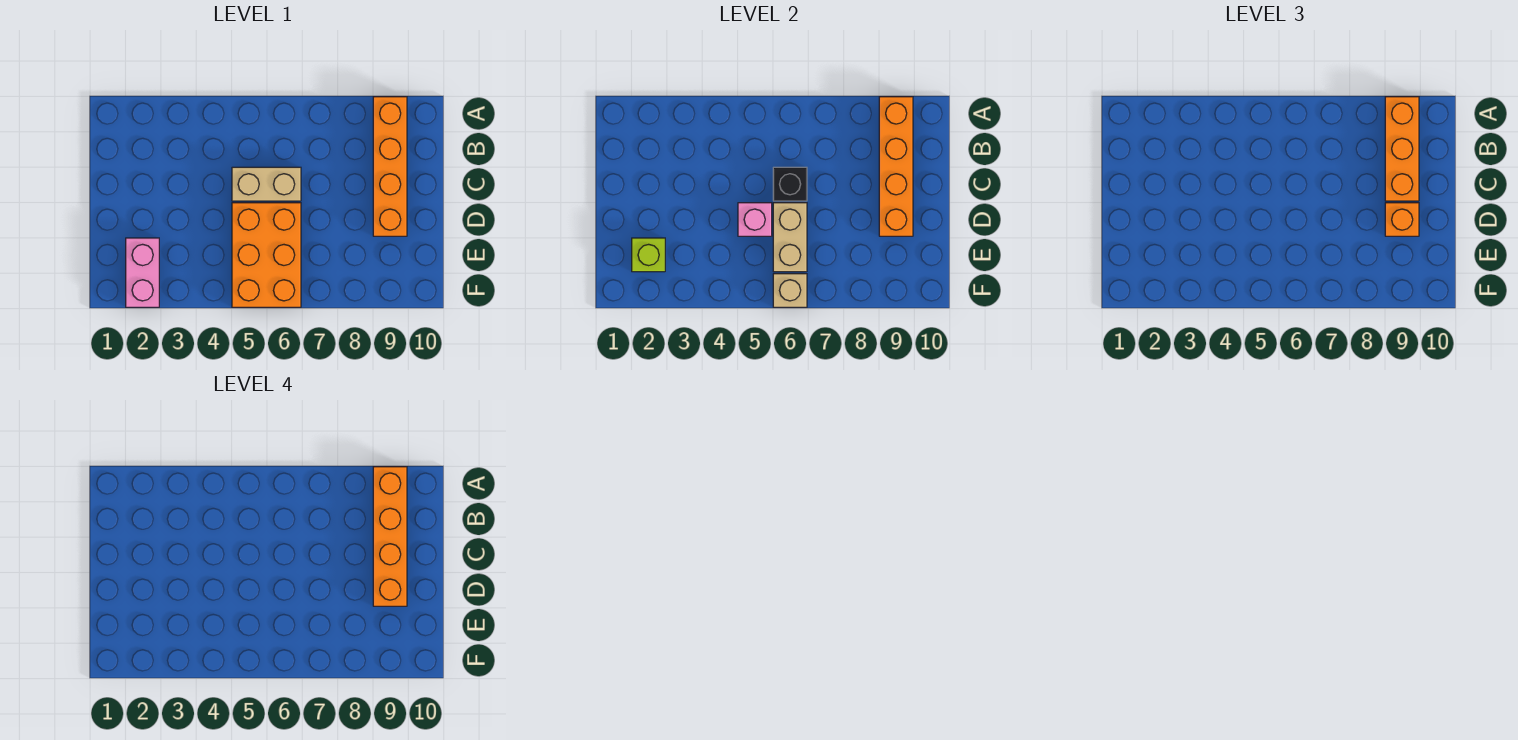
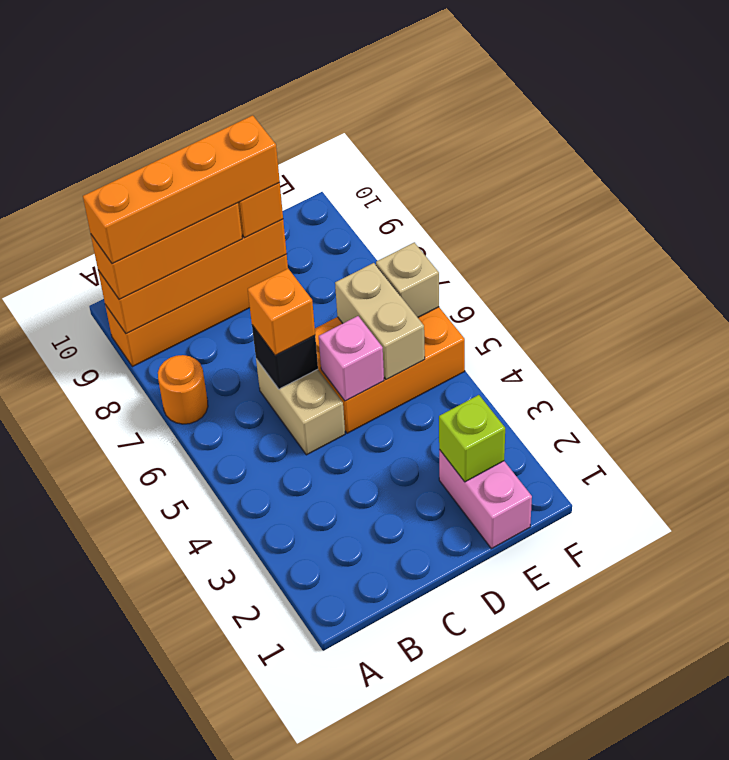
none -> orange 1x1 round brick [158,355,208,424]
none -> orange 1x1 brick [248,269,315,356]
tan 1x2 brick [773,203,807,272] -> tan 1x2 brick turned to [335,263,425,380]
pink 1x2 brick [126,238,159,307] -> pink 1x2 brick turned to [439,450,532,549]

